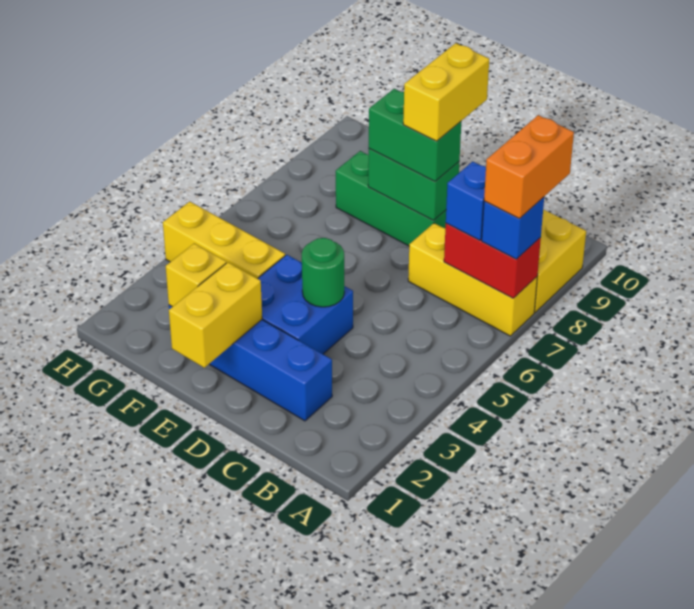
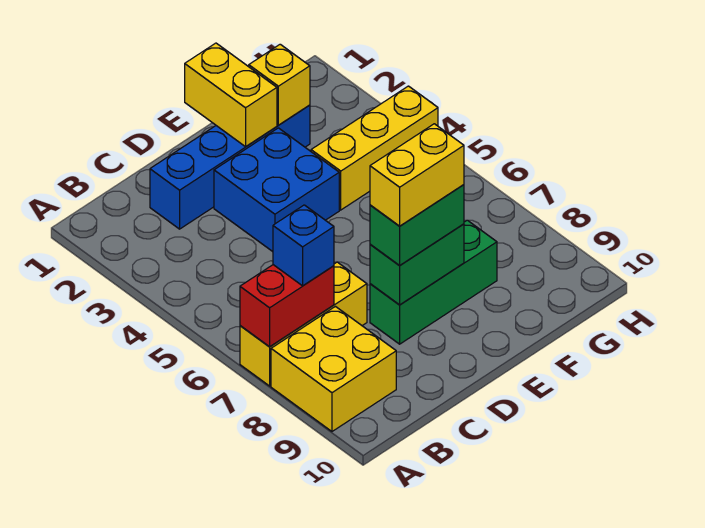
blue 1x1 brick [482,197,544,259] -> none
orange 1x2 brick [484,115,574,219] -> none
green 1x1 round brick [302,238,344,307] -> none
yellow 1x2 brick [403,43,489,141] -> yellow 1x2 brick turned to [370,124,464,226]

